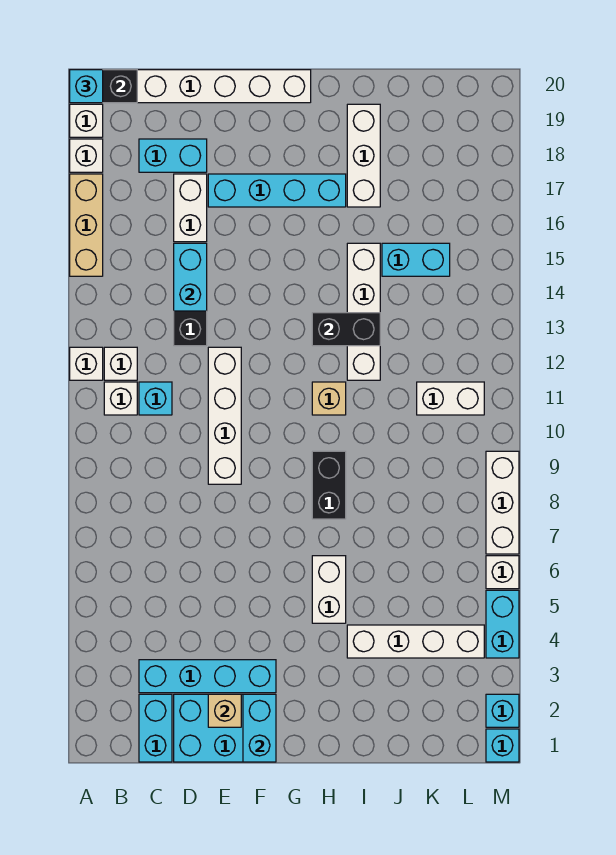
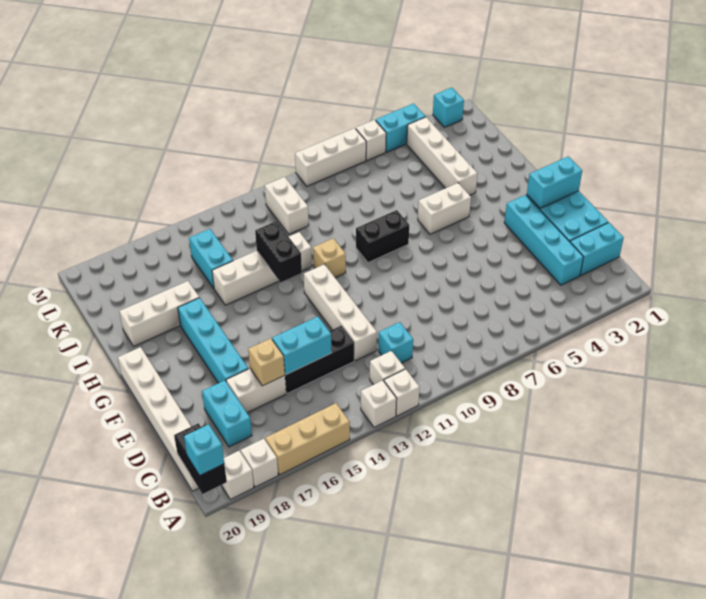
white 1x1 brick [104,382,137,415] -> white 1x1 brick moved to [361,380,397,427]
tan 1x1 brick [208,694,241,727] -> tan 1x1 brick moved to [248,338,285,386]
white 1x4 brick [208,347,241,484] -> white 1x4 brick turned to [304,264,377,361]
cyan 1x1 brick [486,729,519,762] -> none

